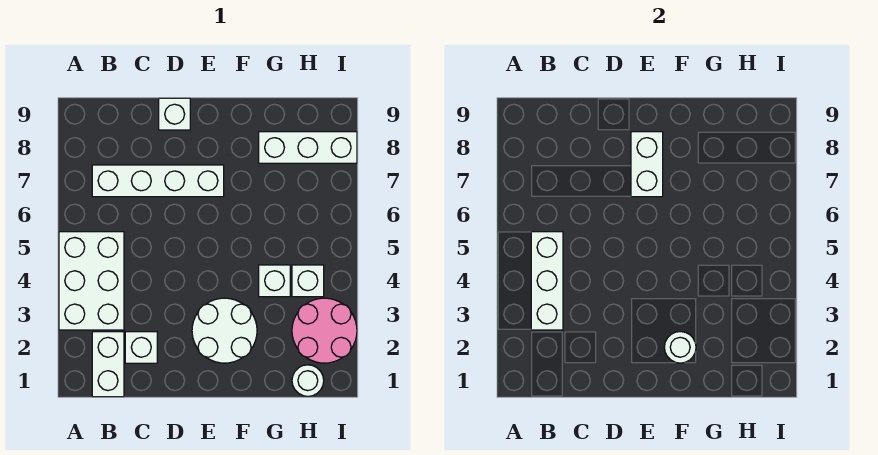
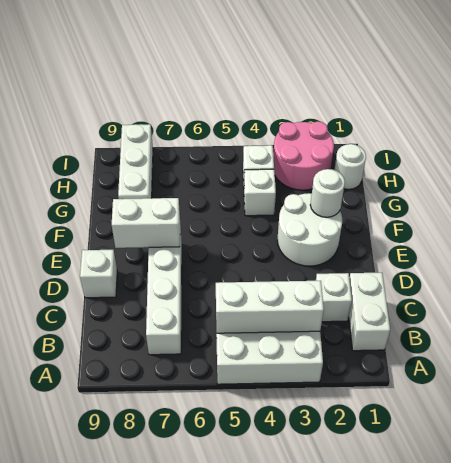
white 1x2 brick [92,332,124,397] -> white 1x2 brick turned to [349,273,390,351]

